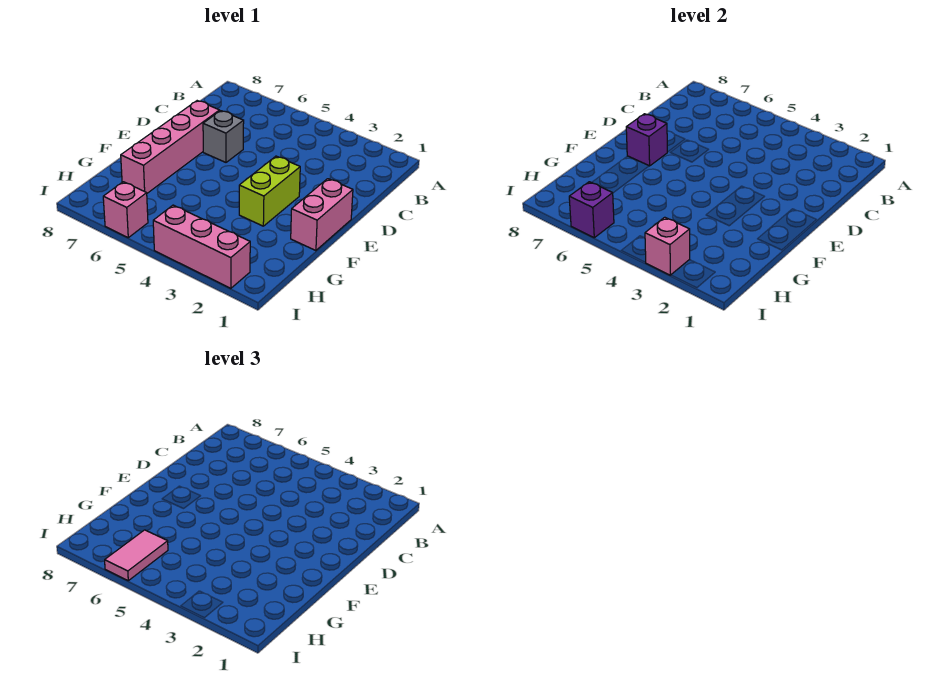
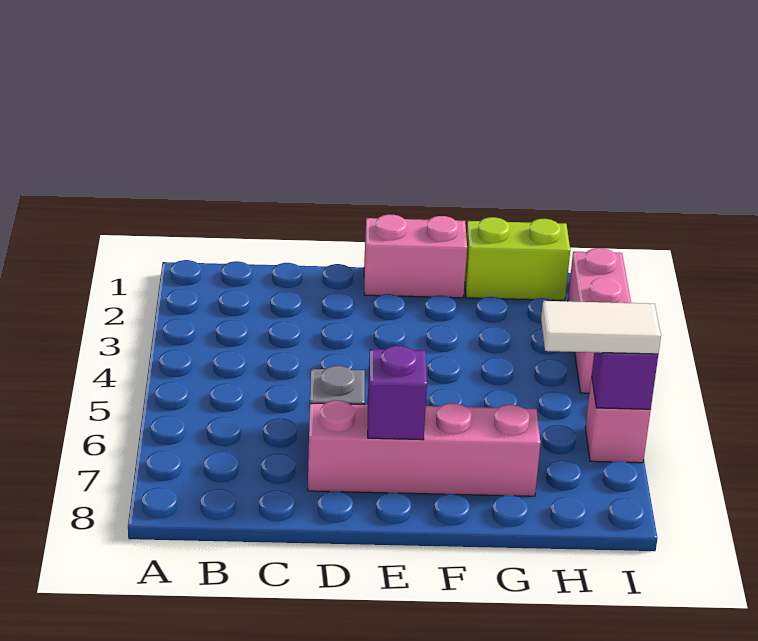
lime 1x2 brick [239,156,300,226] -> lime 1x2 brick moved to [465,217,570,300]
pink 1x2 tile [105,530,168,581] -> white 1x2 tile [541,301,661,354]
pink 1x1 brick [645,217,690,275] -> none

